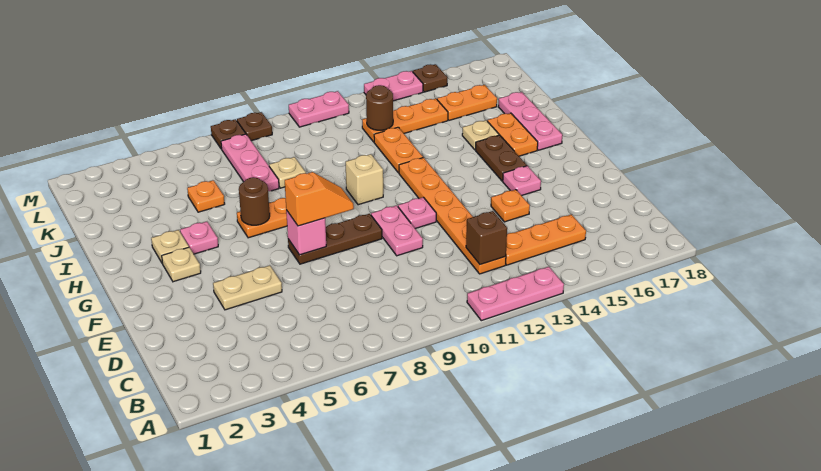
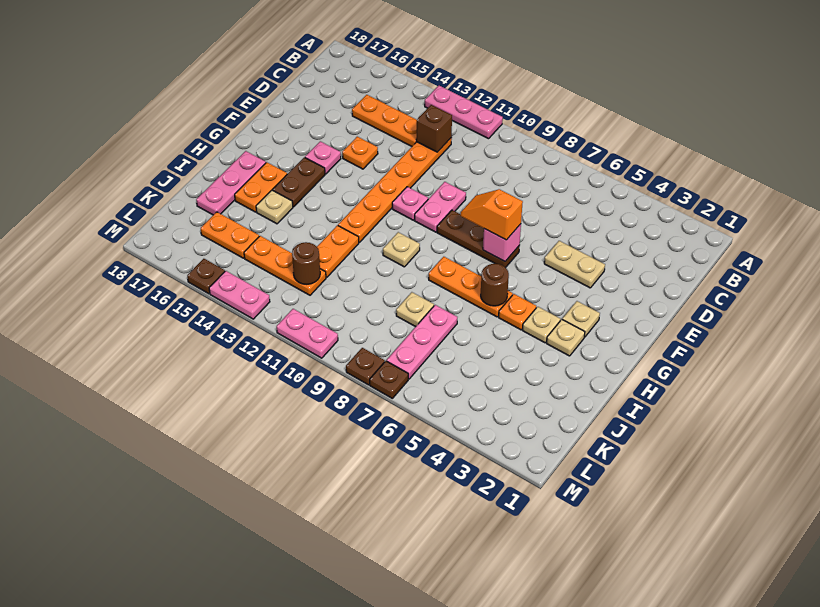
pink 1x1 plate [180,222,218,254] -> tan 1x1 plate [522,307,560,343]
tan 1x1 brick [346,154,383,205] -> tan 1x1 plate [383,232,420,267]
orange 1x1 plate [187,180,225,212] -> orange 1x1 plate moved to [499,294,536,330]

